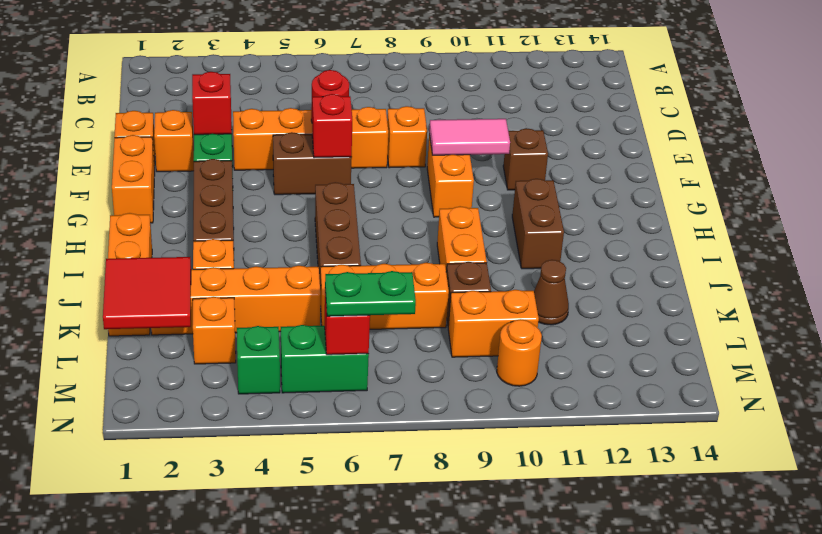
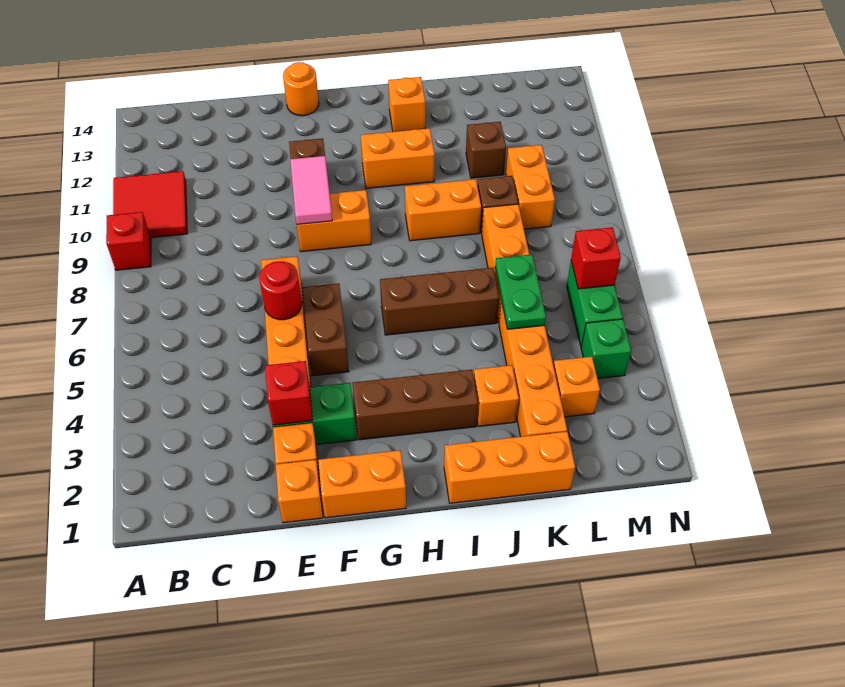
orange 1x1 brick [387,106,427,168] -> orange 1x1 brick moved to [388,77,425,132]
red 1x1 brick [312,94,352,158] -> red 1x1 brick moved to [106,212,151,270]
brown 1x2 brick [512,179,564,269] -> orange 1x2 brick [361,128,435,188]
red 2x2 tile [103,257,191,329] -> red 2x2 tile moved to [113,171,187,238]
brown 1x1 cone [534,260,569,325] -> brown 1x1 brick [466,122,506,178]
green 1x2 plate [325,271,416,316] -> green 1x2 plate moved to [495,254,546,329]
orange 1x1 round brick [497,319,542,386] -> orange 1x1 round brick moved to [283,62,319,116]

